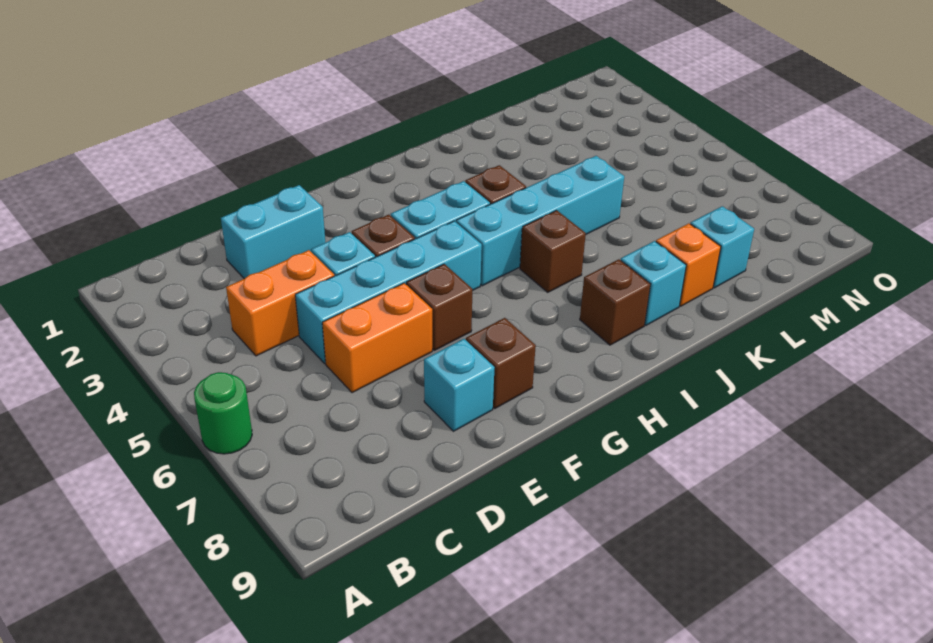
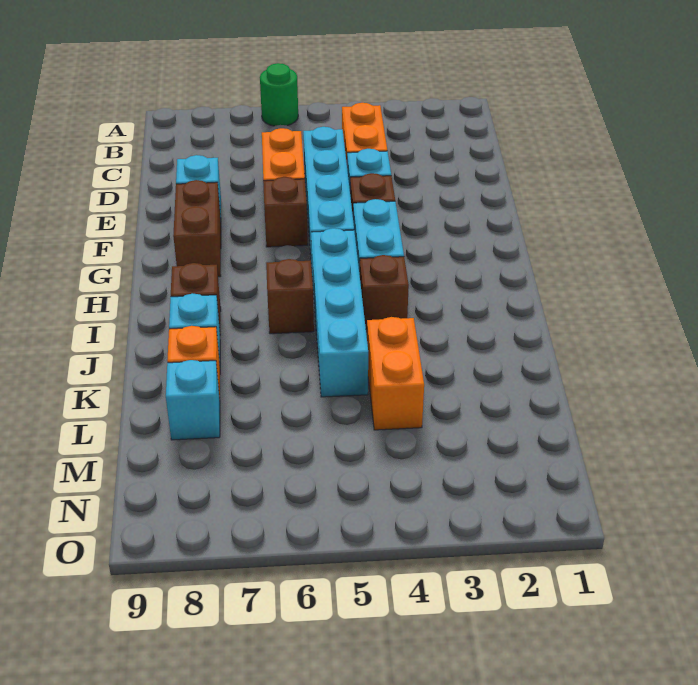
cyan 1x2 brick [221,185,325,279] -> none
brown 1x1 brick [466,318,536,408] -> brown 1x2 brick [173,180,221,277]
none -> orange 1x2 brick [367,317,424,430]

